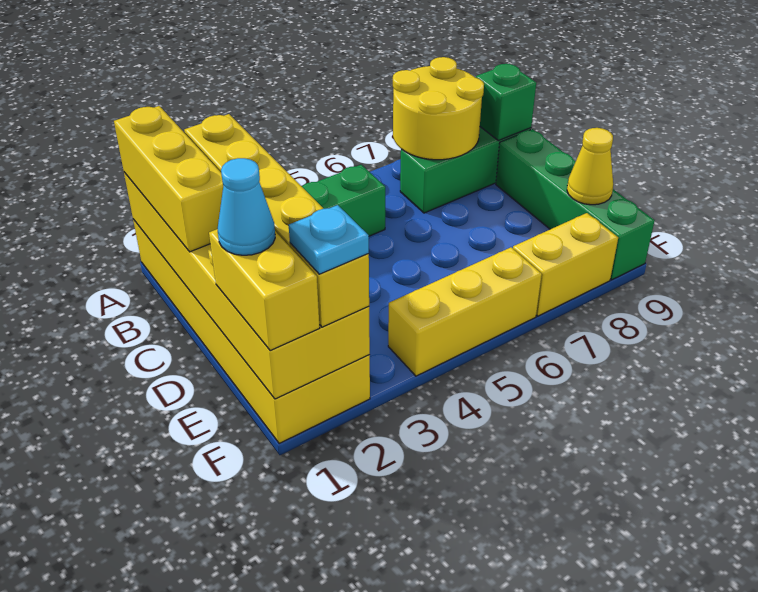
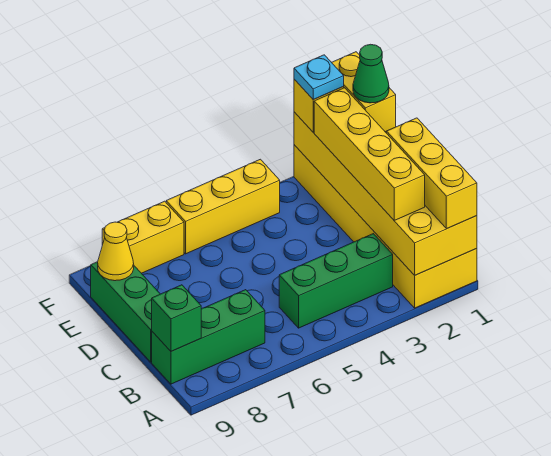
yellow 2x2 round brick [393,57,484,160] -> none
green 1x4 brick [496,129,655,280] -> green 1x3 brick [91,262,160,362]
cyan 1x1 cone [218,158,275,255] -> green 1x1 cone [353,44,389,103]

